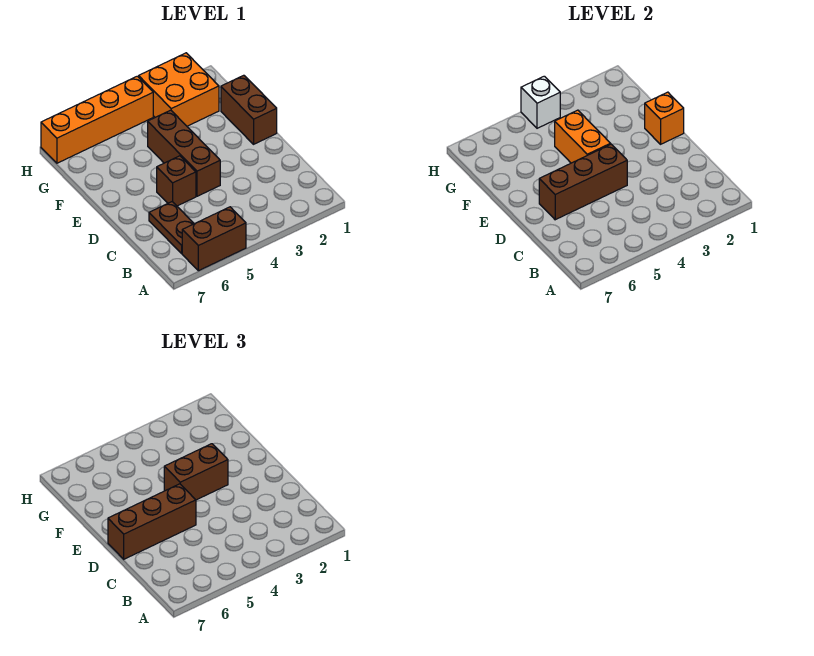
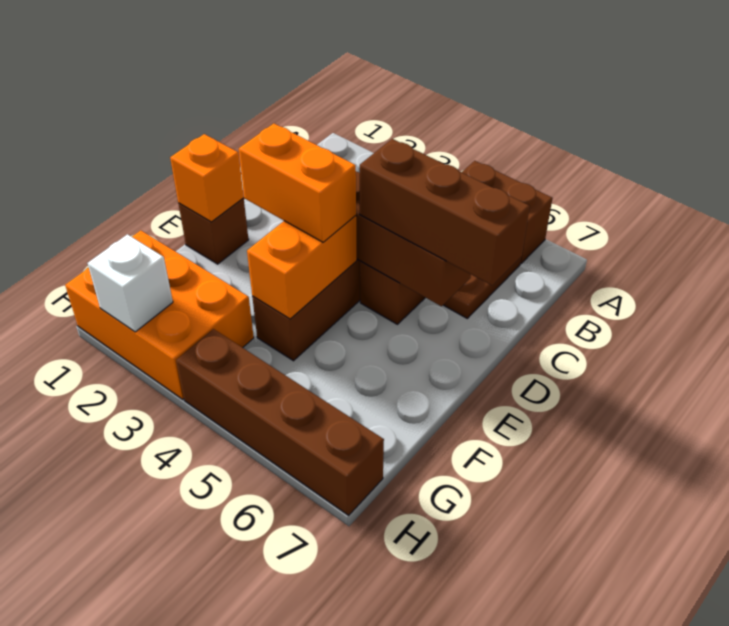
brown 1x2 brick [221,75,277,144] -> brown 1x1 brick [178,198,249,264]
brown 1x2 brick [164,444,228,500] -> orange 1x2 brick [239,123,356,242]
orange 2x2 brick [139,53,219,126] -> orange 2x3 brick [65,230,254,399]
orange 1x4 brick [41,76,153,163] -> brown 1x4 brick [176,329,384,515]
white 1x1 brick [521,76,560,128] -> white 1x1 brick moved to [88,234,173,332]

